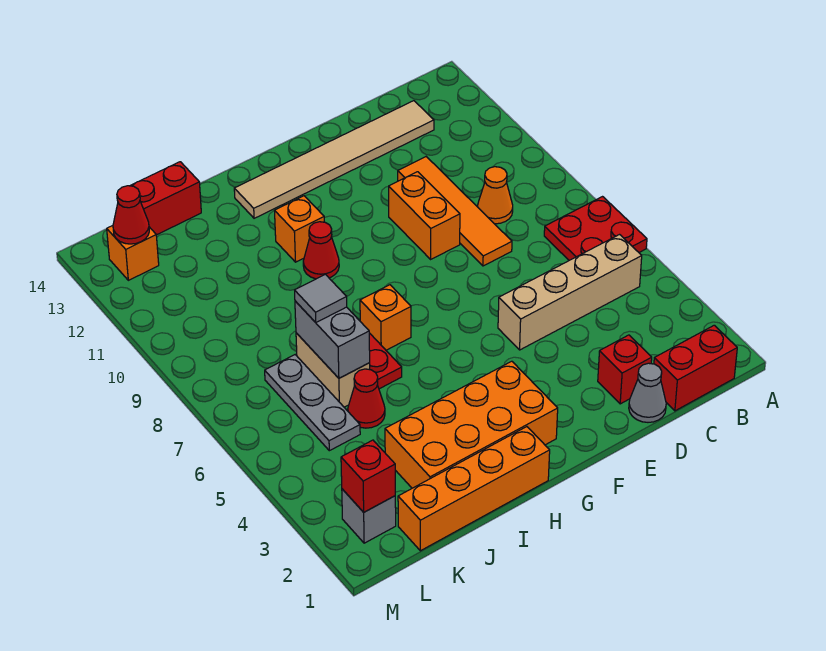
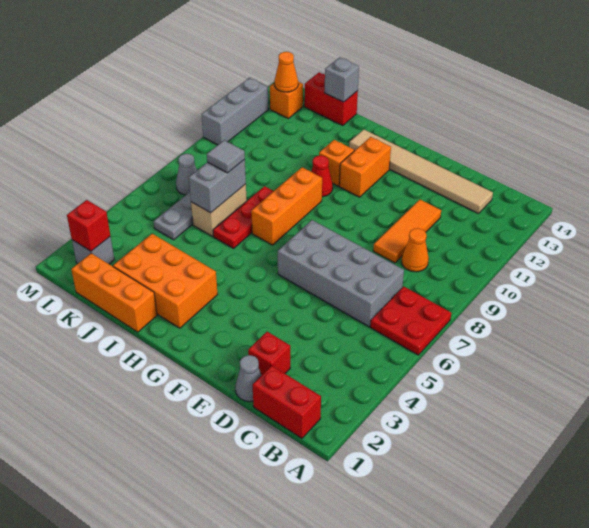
tan 1x4 brick [498,235,642,350] -> none
none -> grey 2x4 brick [278,220,404,327]
orange 1x4 tile [398,157,512,266] -> orange 1x3 tile [373,200,441,263]
orange 1x2 brick [389,172,460,259] -> orange 1x2 brick moved to [339,137,391,197]
orange 2x4 brick [385,361,558,488] -> orange 2x3 brick [113,234,218,328]
orange 1x4 brick [398,427,550,551] -> orange 1x3 brick [71,253,157,332]
orange 1x1 brick [360,285,411,350] -> orange 1x3 brick [251,167,322,245]
red 1x1 cone [348,369,385,428] -> none
none -> grey 1x1 brick [325,57,359,102]
none -> grey 1x1 cone [176,154,197,195]
red 1x1 cone [113,186,149,244] -> orange 1x1 cone [274,52,298,92]
none -> grey 1x3 brick [202,78,268,145]

